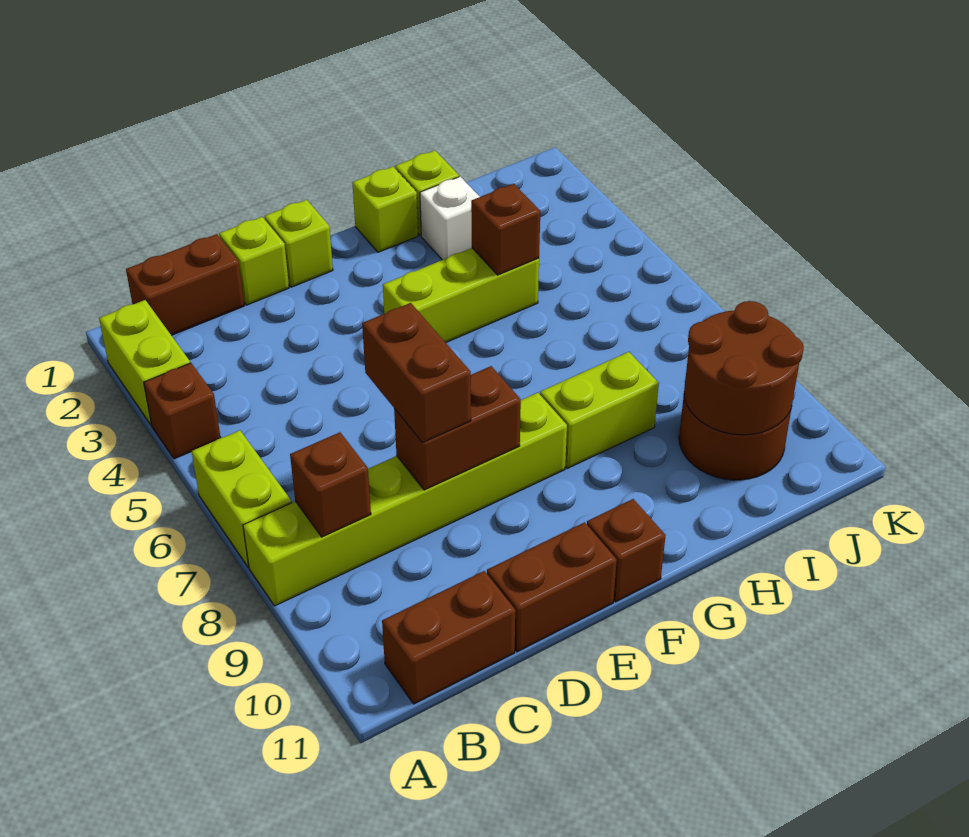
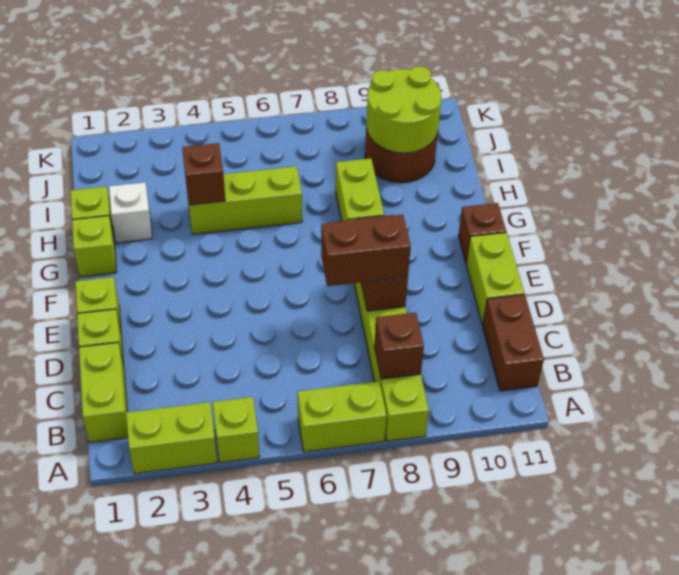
brown 1x1 brick [144,363,221,459] -> lime 1x1 brick [212,397,259,463]
brown 1x2 brick [126,234,244,335] -> lime 1x2 brick [79,342,128,442]
brown 1x2 brick [487,522,617,652] -> lime 1x2 brick [466,233,524,325]
lime 1x3 brick [383,248,539,343] -> lime 1x3 brick turned to [187,166,302,235]
brown 2x2 round brick [684,301,804,435] -> lime 2x2 round brick [366,66,442,153]

